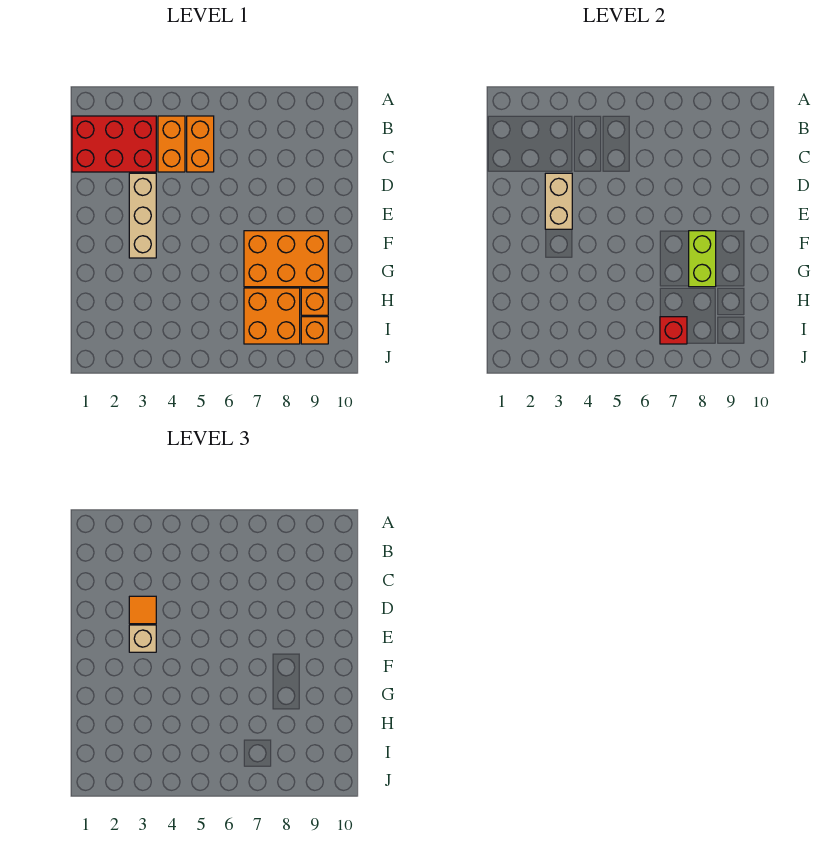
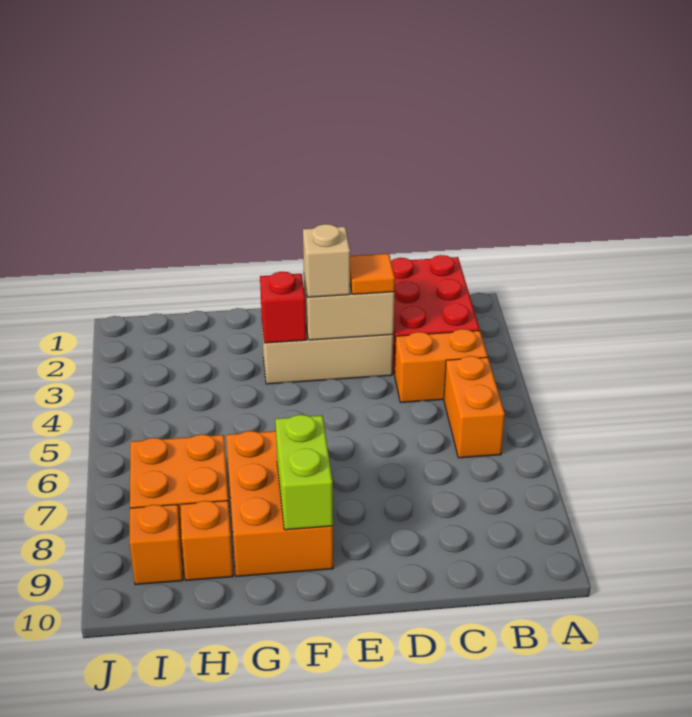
orange 1x2 brick [187,116,214,172] -> orange 1x2 brick turned to [444,356,505,458]
lime 1x2 brick [689,231,716,287] -> lime 1x2 brick turned to [275,415,333,530]
red 1x1 brick [660,317,687,344] -> red 1x1 brick moved to [260,272,306,343]

